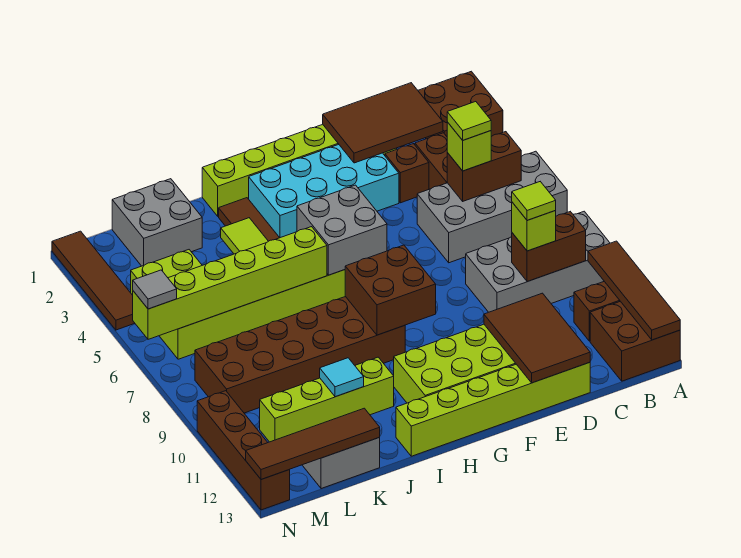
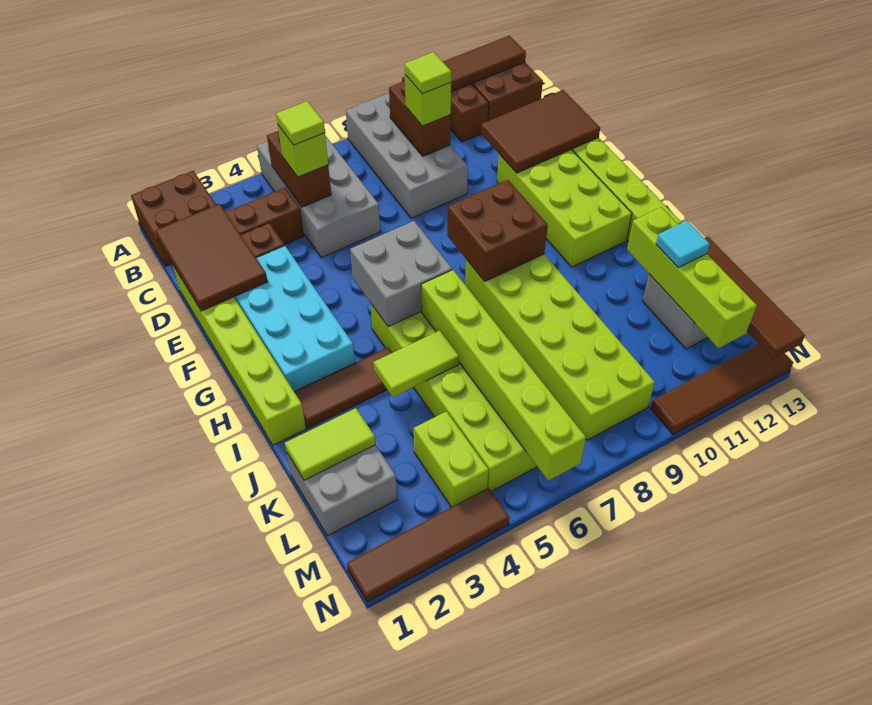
brown 2x6 brick [195,296,405,413] -> lime 2x6 brick [465,254,655,440]
none -> lime 1x2 tile [285,408,375,480]
grey 1x1 tile [133,270,177,309] -> none
brown 1x4 brick [197,391,290,510] -> brown 1x4 tile [651,344,793,434]

